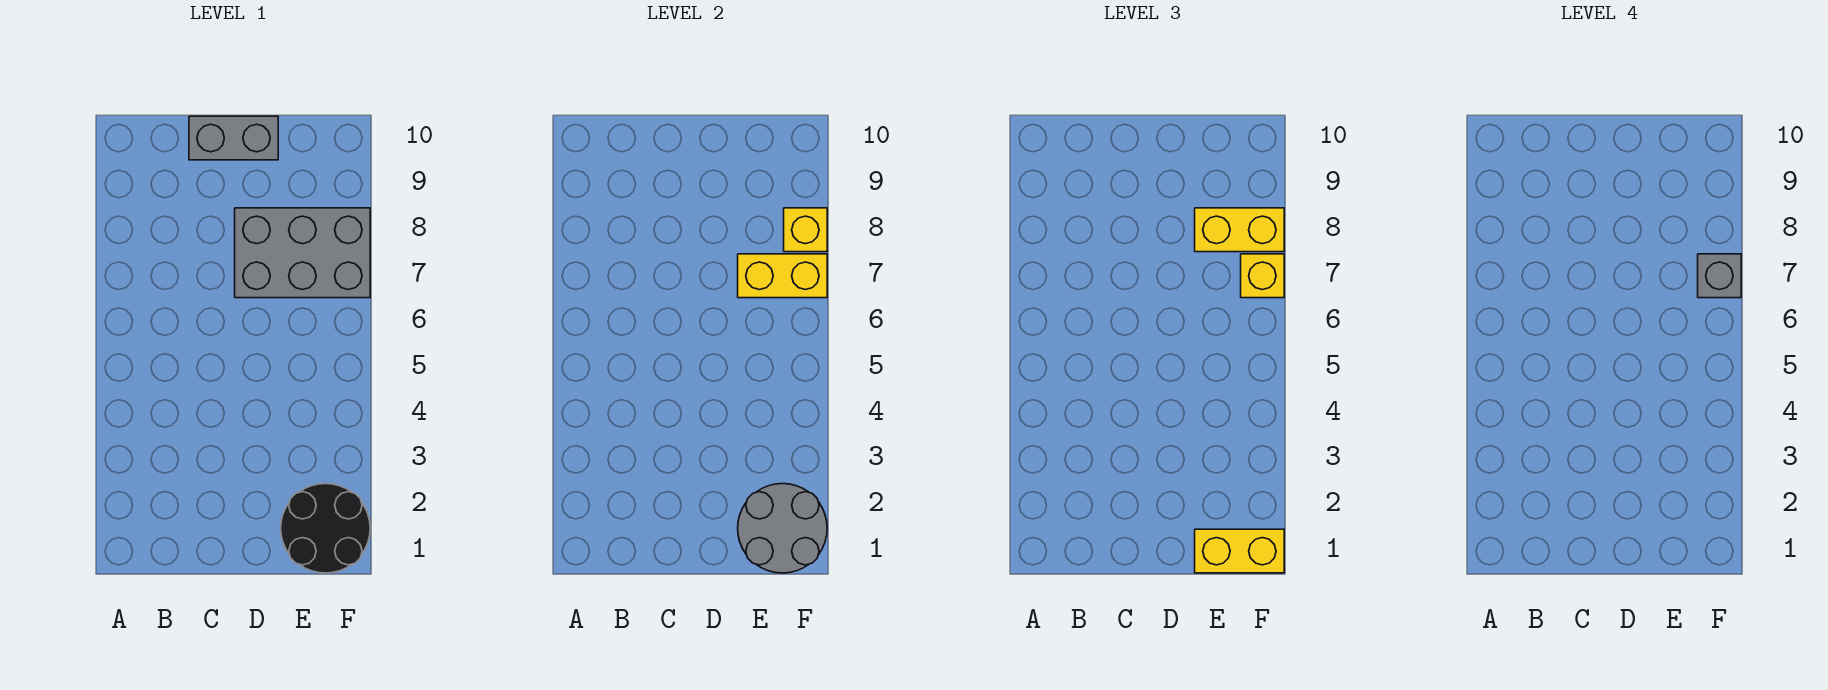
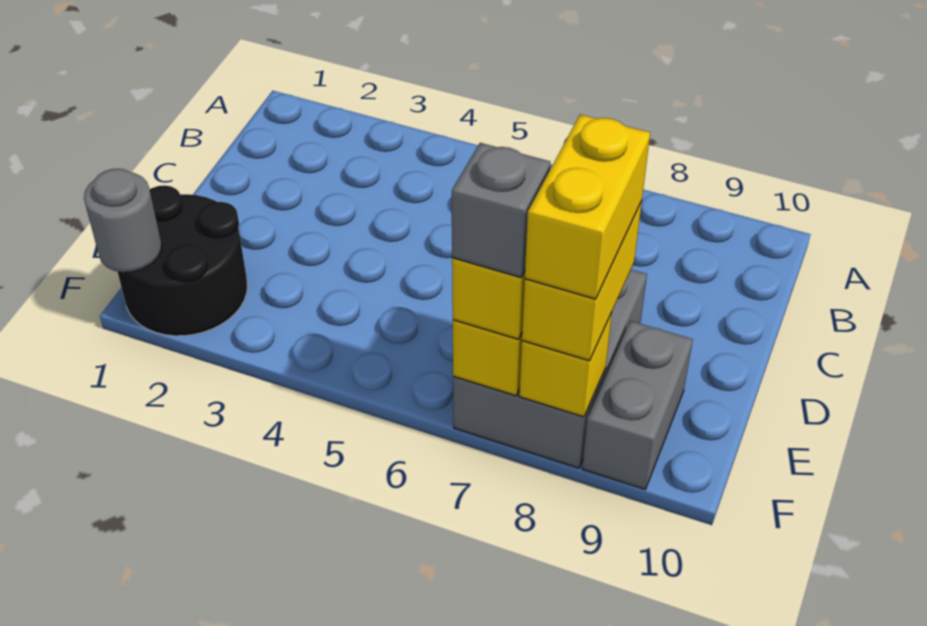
grey 1x2 brick [189,116,278,160] -> grey 1x2 brick moved to [582,321,693,489]
grey 2x2 round brick [738,484,827,573] -> grey 1x1 round brick [84,169,162,272]
yellow 1x2 brick [1195,529,1284,573] -> yellow 1x2 brick moved to [525,114,650,299]

